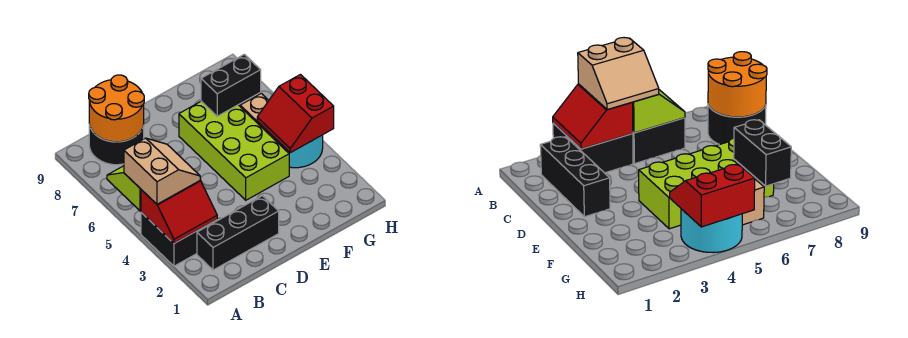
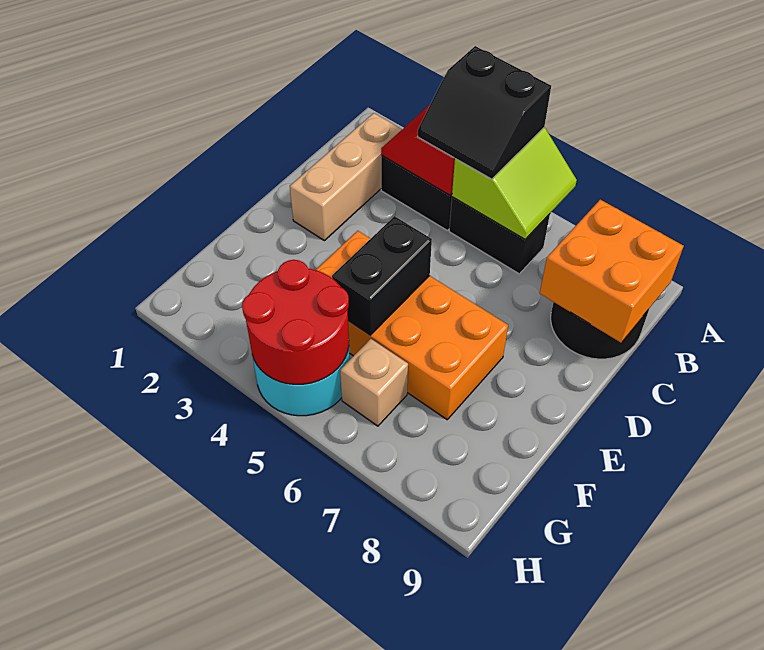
tan 2x2 slope [124,138,200,204] -> black 2x2 slope [418,46,551,179]
black 1x3 brick [197,196,279,270] -> tan 1x3 brick [290,113,402,241]
orange 2x2 round brick [89,75,144,142] -> orange 2x2 brick [540,200,683,342]
lime 2x4 brick [179,101,289,200] -> orange 2x4 brick [316,231,508,420]
black 1x2 brick [201,54,261,116] -> black 1x2 brick moved to [332,216,432,335]
red 2x2 slope [257,75,334,153] -> red 2x2 round brick [242,260,349,384]

